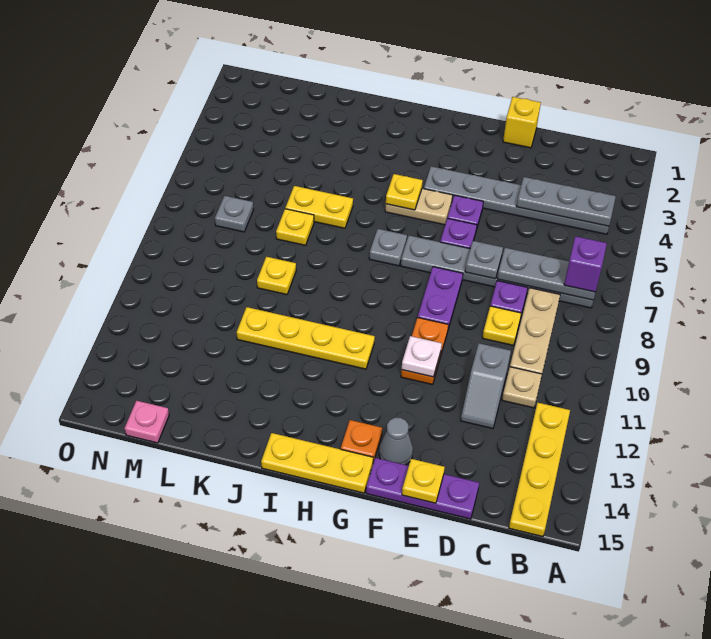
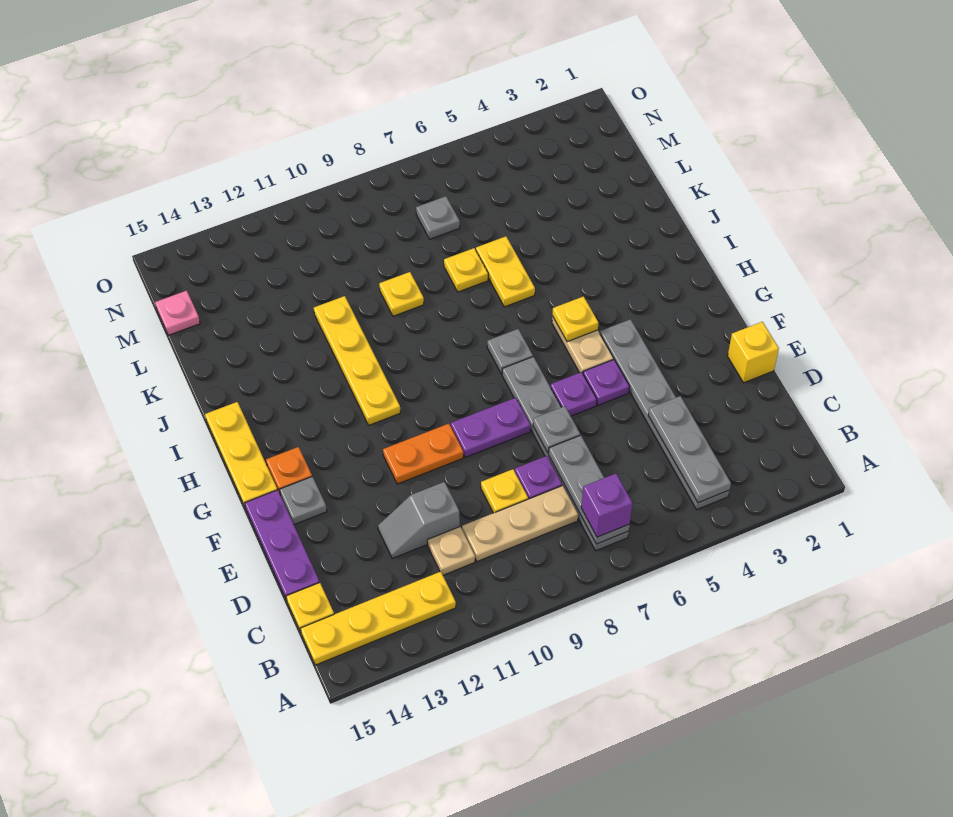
yellow 1x1 plate [402,459,445,503] -> yellow 1x1 plate moved to [286,583,334,632]
white 1x1 plate [402,336,442,377] -> none
grey 1x1 cone [379,418,413,465] -> grey 1x1 plate [280,477,327,525]

